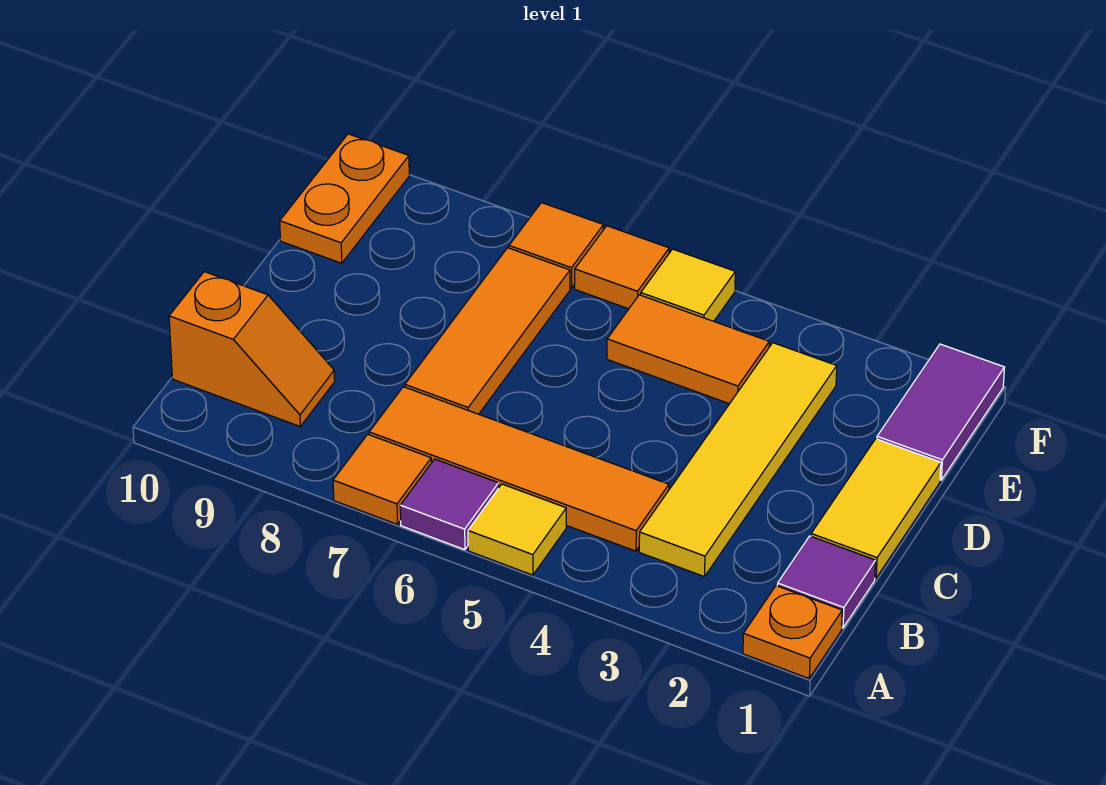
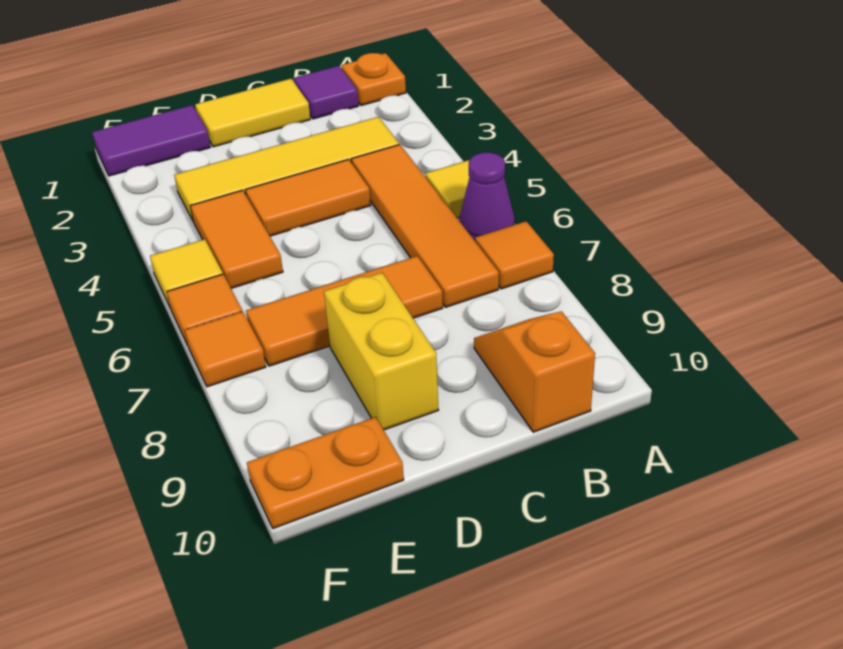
purple 1x1 tile [400,459,499,550] -> purple 1x1 cone [459,152,515,241]
none -> orange 1x2 tile [246,159,371,236]
none -> yellow 1x2 brick [324,273,438,430]

